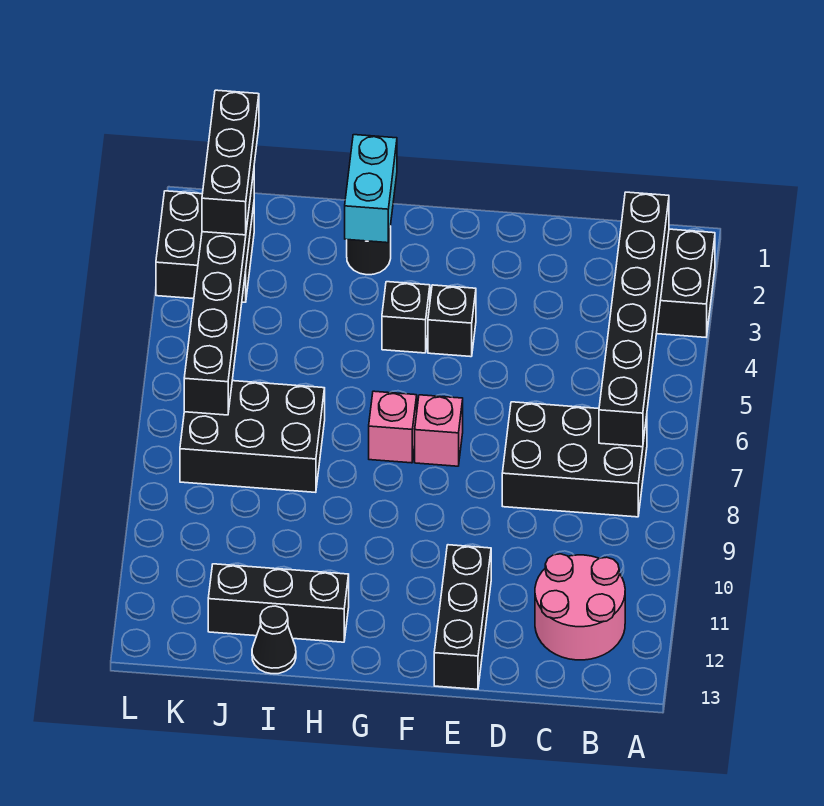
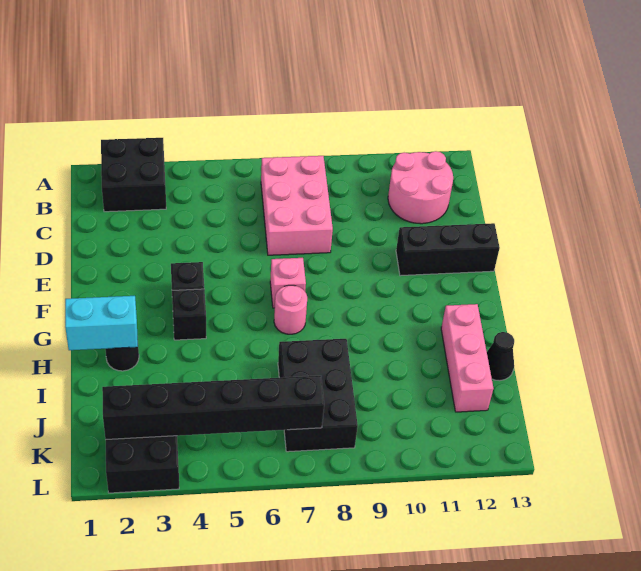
black 1x6 brick [599,192,669,447] -> none
black 2x3 brick [502,402,647,517] -> pink 2x3 brick [261,156,333,255]
pink 1x1 brick [369,391,417,463] -> pink 1x1 round brick [274,285,307,334]
black 1x3 brick [208,564,349,642] -> pink 1x3 brick [441,304,493,412]
black 1x3 brick [202,90,259,235] -> none

